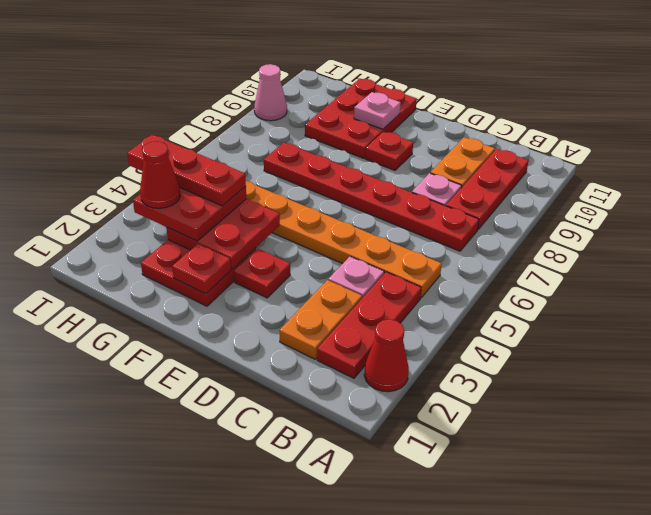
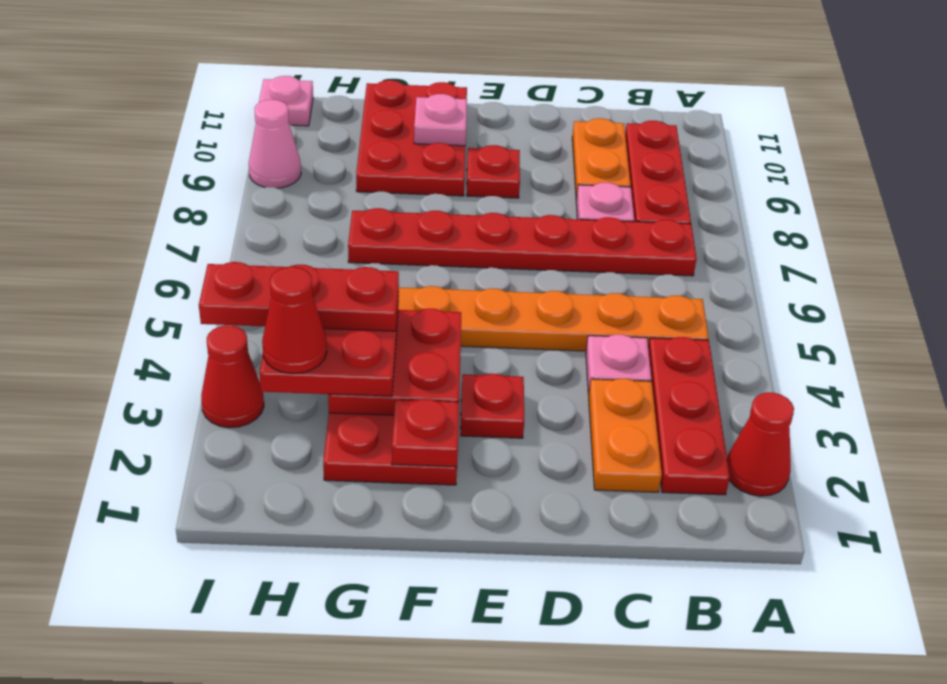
none -> red 1x1 cone [201,325,264,428]
none -> pink 1x1 plate [259,76,313,126]

